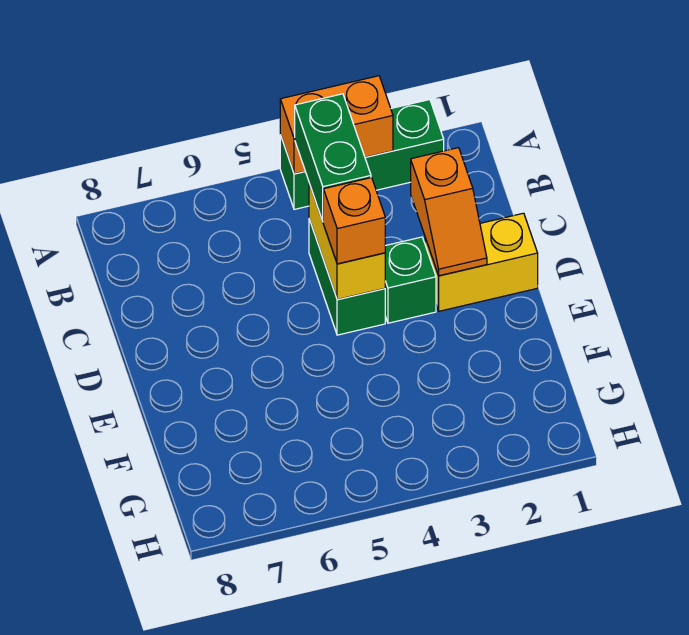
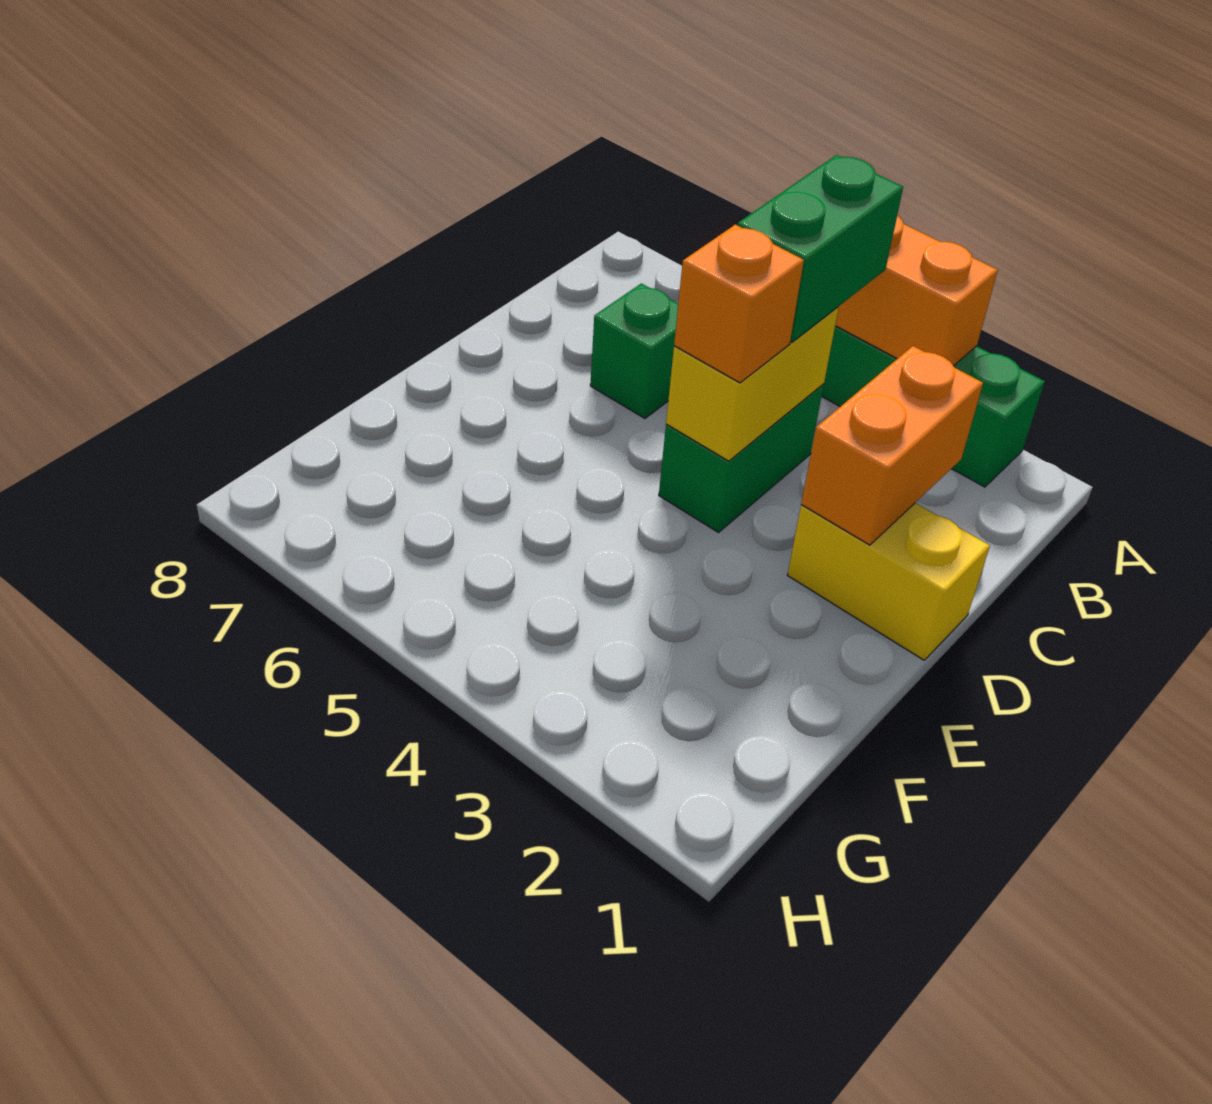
orange 1x2 slope [411,148,487,276] -> orange 1x2 brick [801,346,983,545]
green 1x1 brick [385,237,436,323] -> green 1x1 brick moved to [590,283,678,418]

